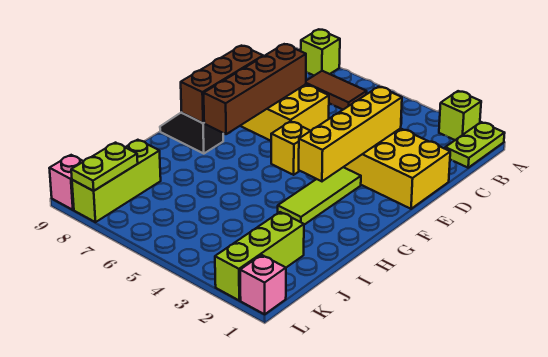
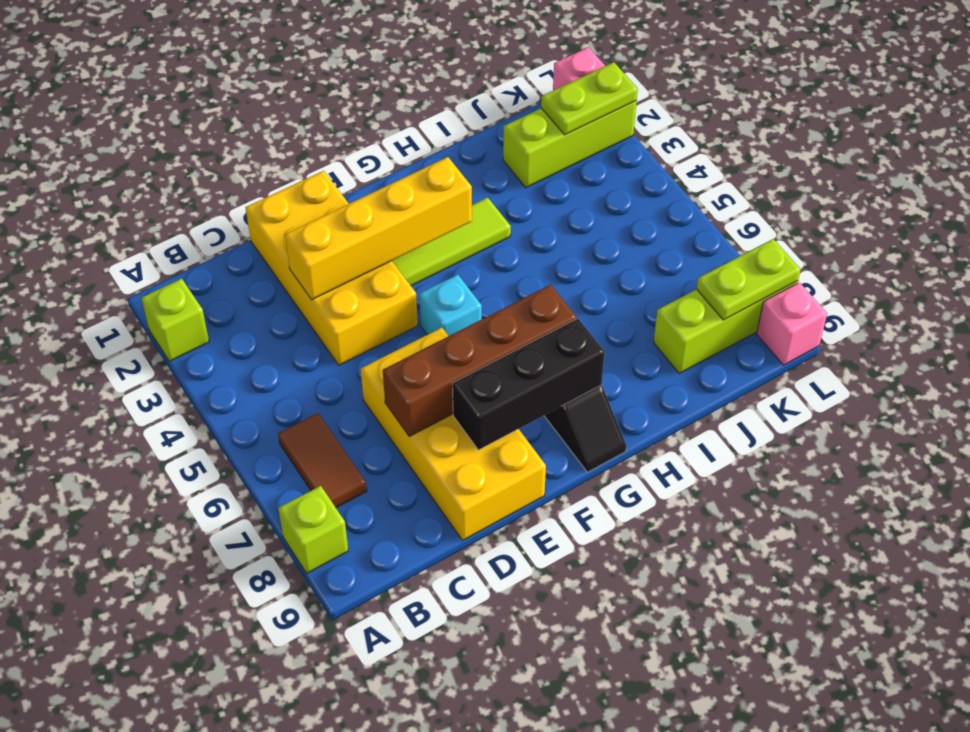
lime 1x2 plate [445,122,505,168] -> lime 1x2 plate moved to [541,62,638,135]
brown 1x3 brick [181,46,263,123] -> black 1x3 brick [452,319,605,450]
yellow 1x1 brick [271,121,310,175] -> cyan 1x1 brick [419,275,482,336]

